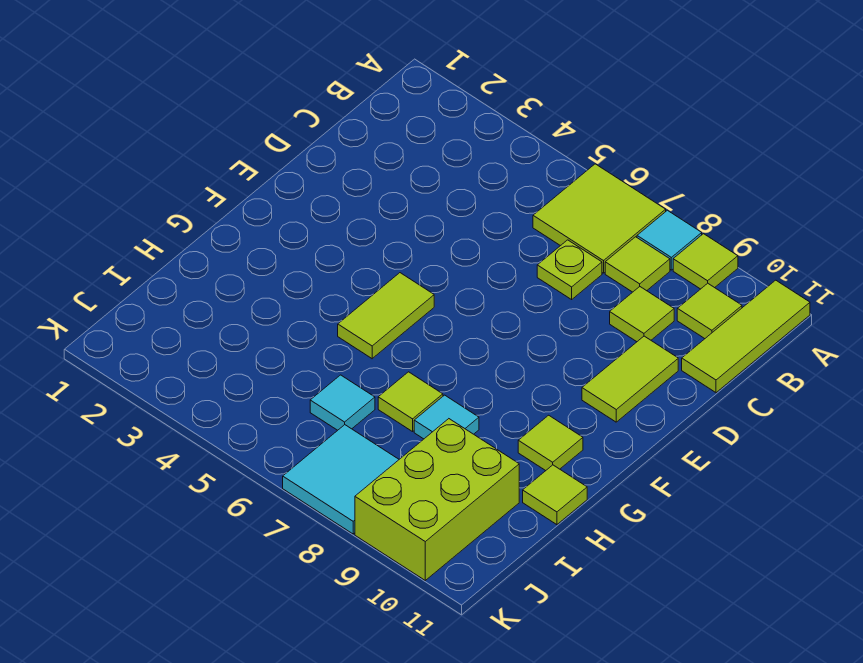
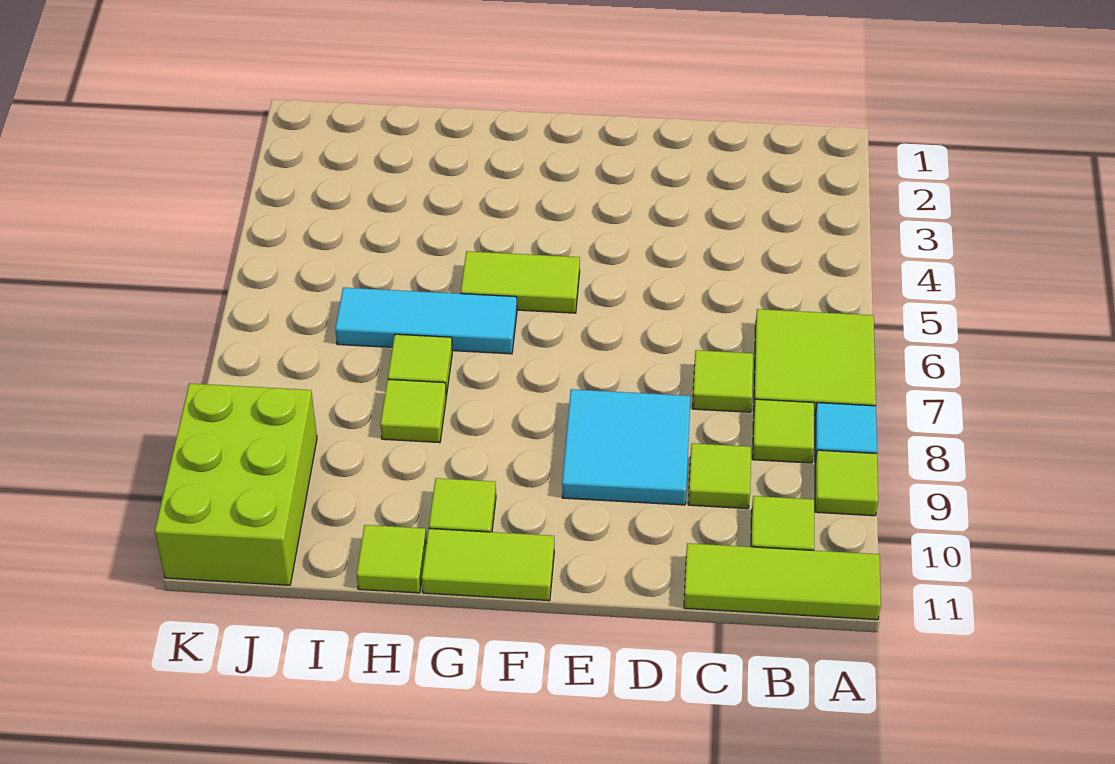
lime 1x1 plate [537,240,602,299] -> lime 1x1 tile [693,350,753,412]
lime 1x2 tile [582,336,678,422] -> lime 1x2 tile moved to [422,529,554,601]
cyan 1x1 tile [414,395,479,439] -> lime 1x1 tile [380,379,446,443]
cyan 1x1 tile [310,375,375,430] -> cyan 1x3 tile [335,288,517,354]
lime 2x3 brick [355,419,519,580] -> lime 2x3 brick turned to [155,383,317,585]
cyan 2x2 tile [283,425,399,534] -> cyan 2x2 tile moved to [562,389,691,505]

